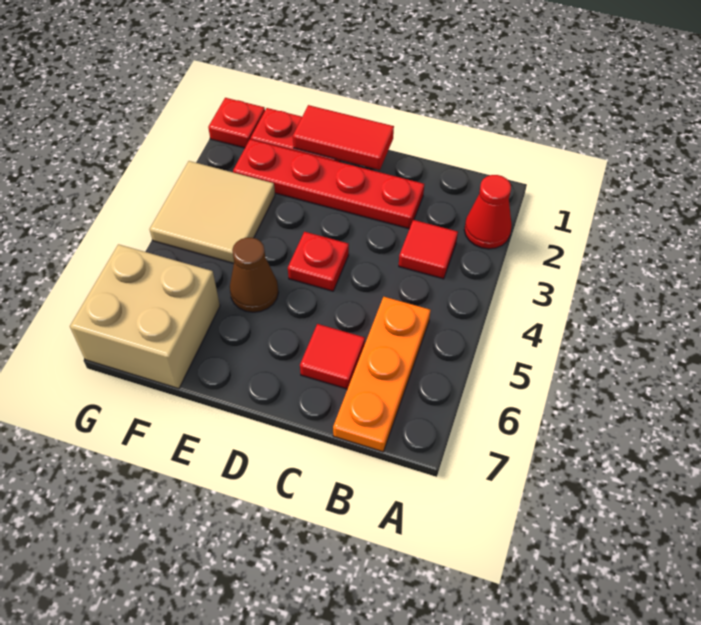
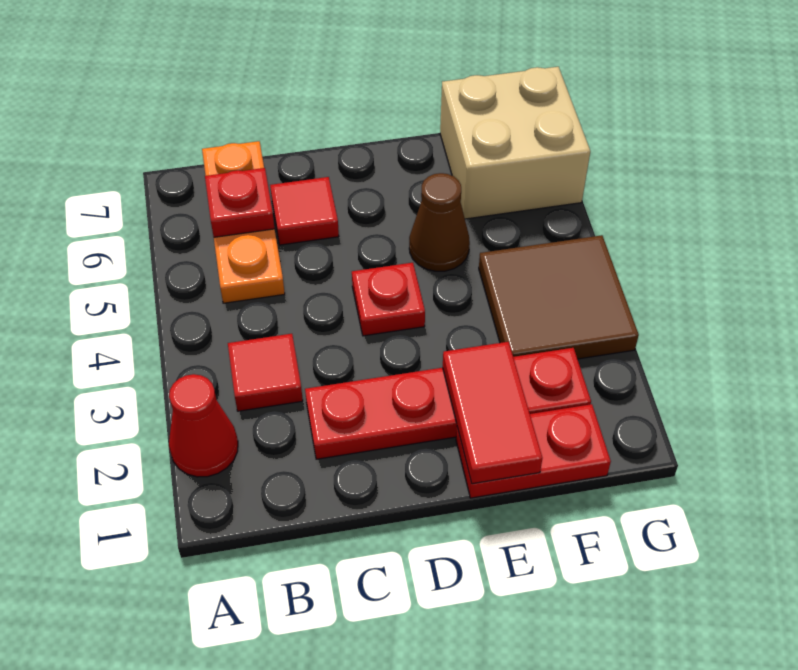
red 1x2 tile [293,105,394,170] -> red 1x2 tile turned to [443,342,542,484]
tan 2x2 tile [150,161,275,263] -> brown 2x2 tile [479,235,639,359]
red 1x1 plate [208,98,265,148] -> red 1x1 plate moved to [205,168,275,237]

